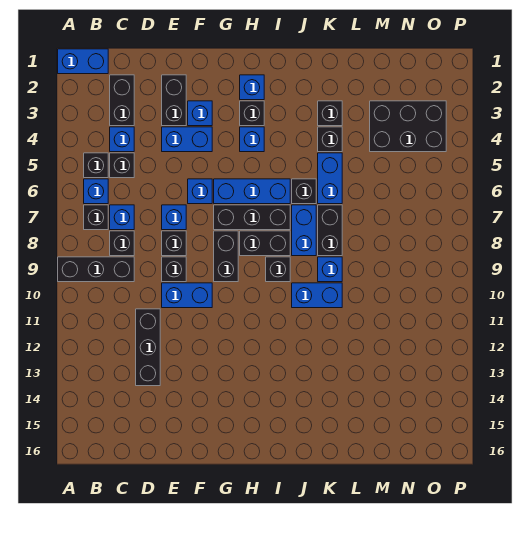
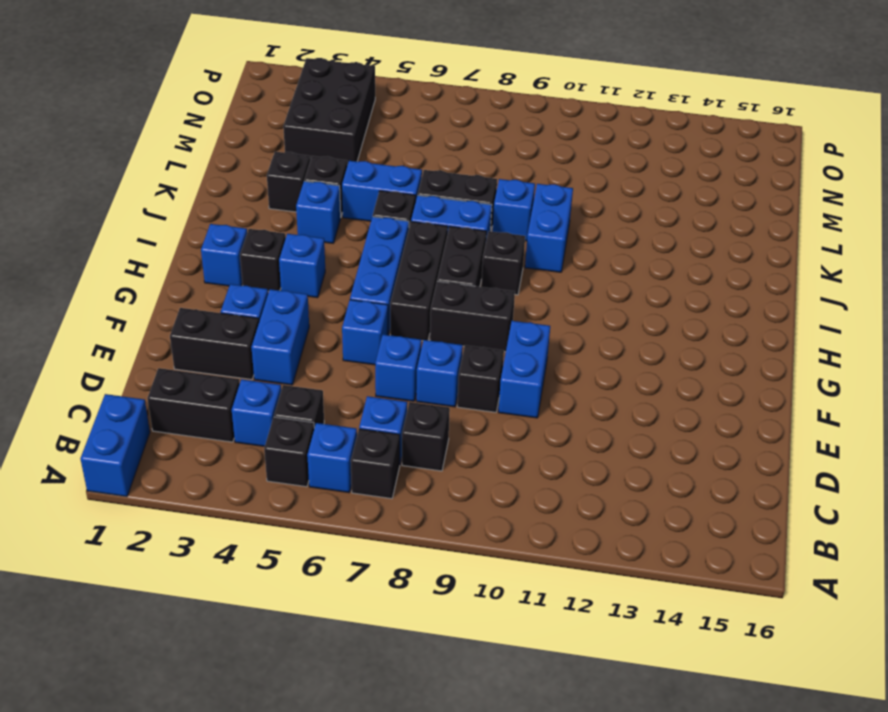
black 1x3 brick [58,257,134,282] -> none
black 1x3 brick [136,309,160,386] -> none
black 1x1 brick [162,231,186,256] -> blue 1x1 brick [416,340,463,407]
none -> blue 1x1 brick [296,181,341,243]

